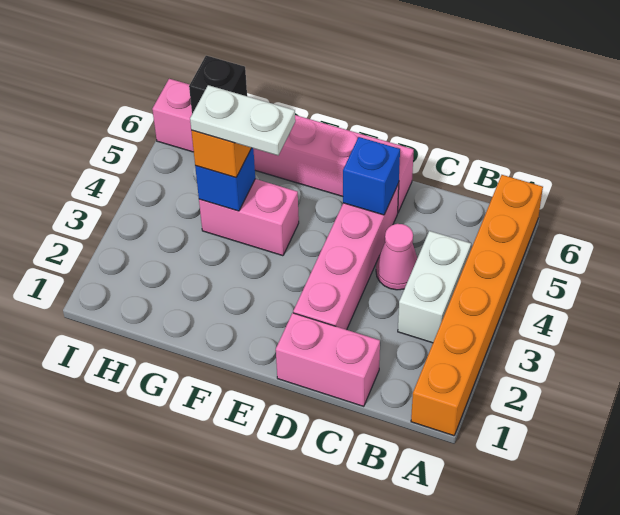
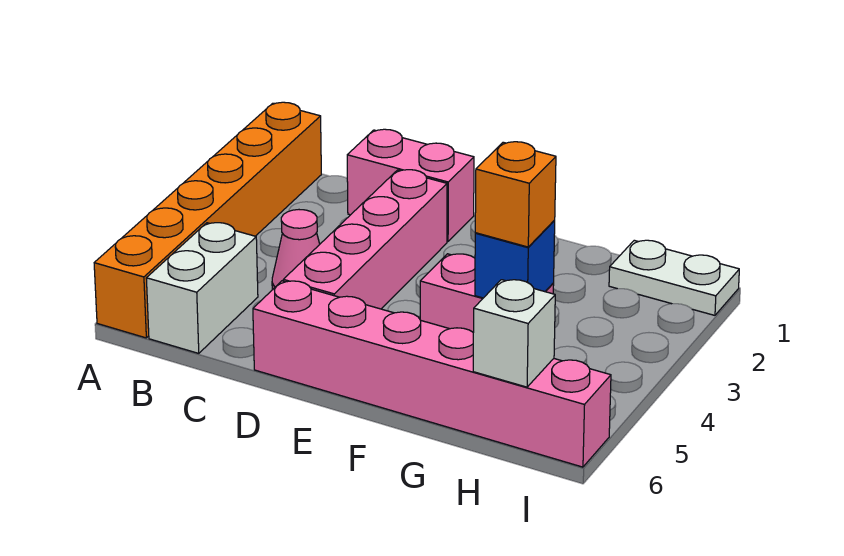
white 1x2 brick [398,231,471,343] -> white 1x2 brick moved to [146,223,258,353]
blue 1x1 brick [343,137,400,215] -> none
white 1x2 plate [190,85,295,155] -> white 1x2 plate moved to [609,240,739,315]
black 1x1 brick [189,56,247,114] -> white 1x1 brick [473,280,555,387]

